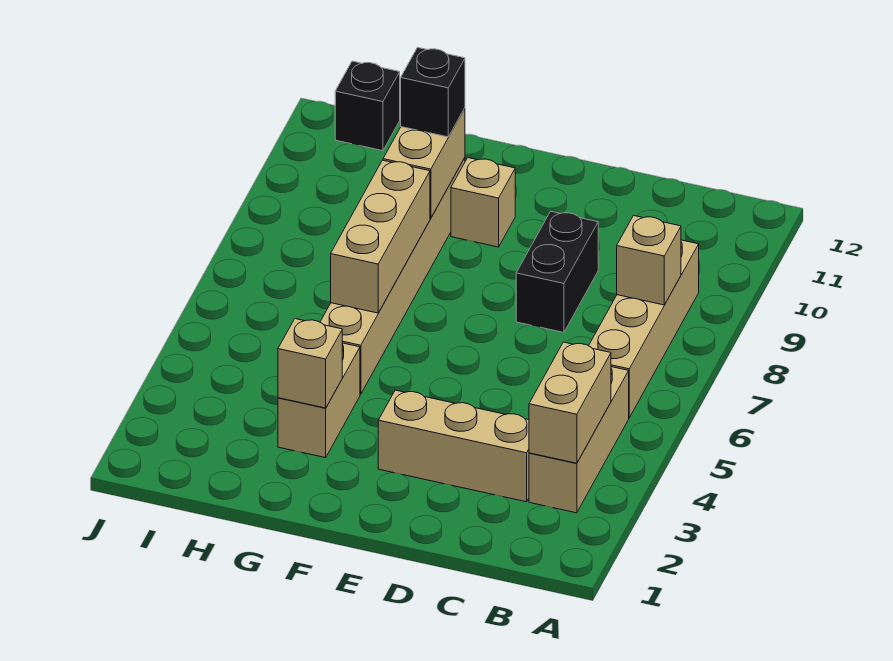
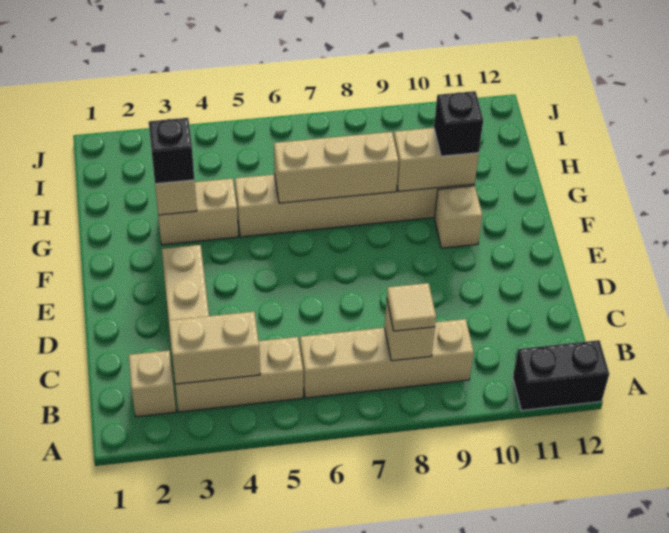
none -> tan 1x1 brick [129,351,176,417]
none -> tan 1x1 tile [387,283,436,331]
black 1x2 brick [516,211,598,332] -> black 1x2 brick moved to [513,340,609,411]
black 1x1 brick [335,61,400,151] -> black 1x1 brick moved to [149,118,194,184]

